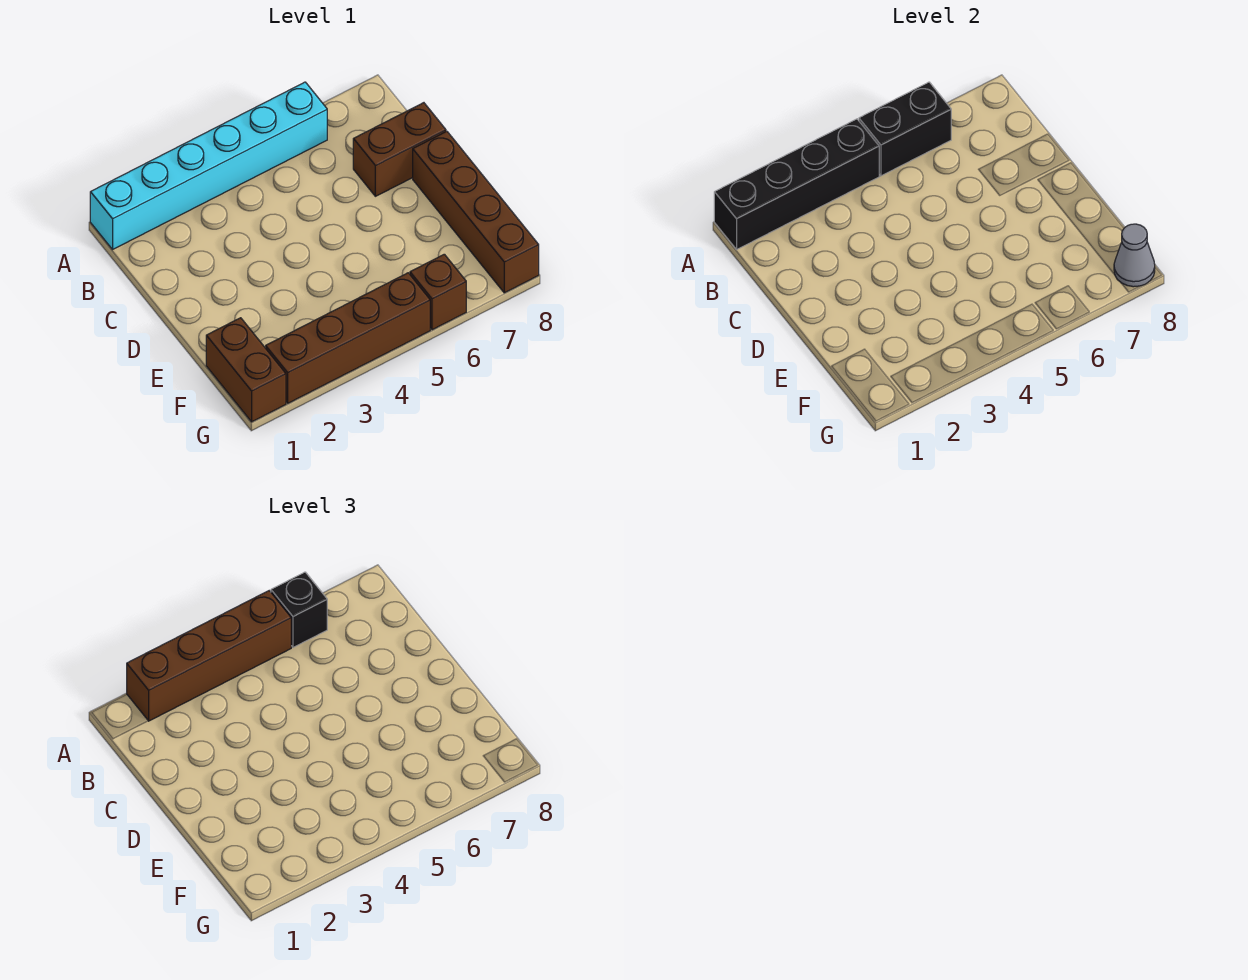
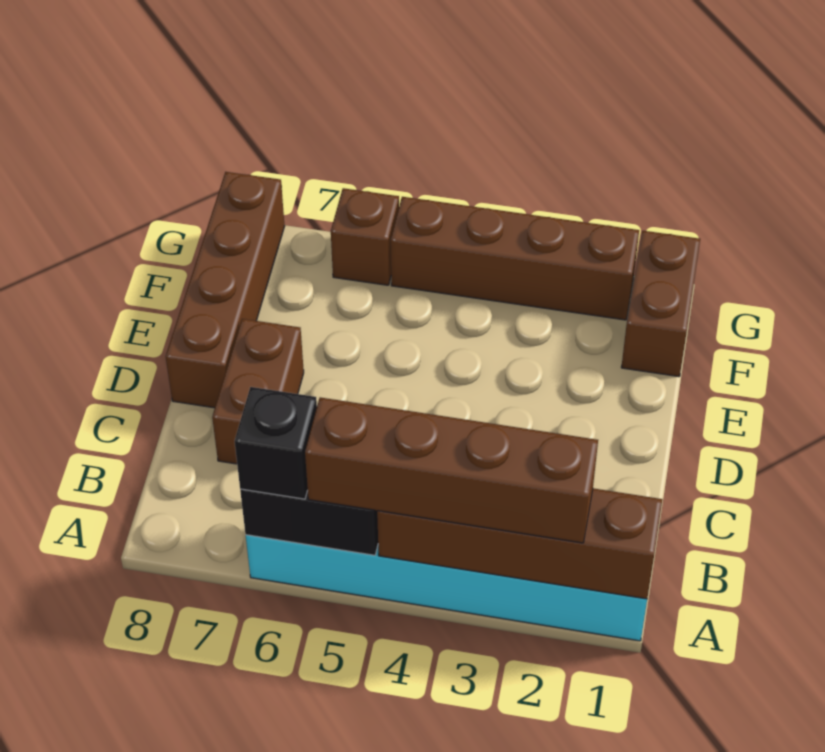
black 1x4 brick [714,119,879,249] -> brown 1x4 brick [377,488,662,599]
brown 1x2 brick [353,103,446,196] -> brown 1x2 brick turned to [212,319,304,464]
grey 1x1 cone [1114,224,1155,287] -> none

